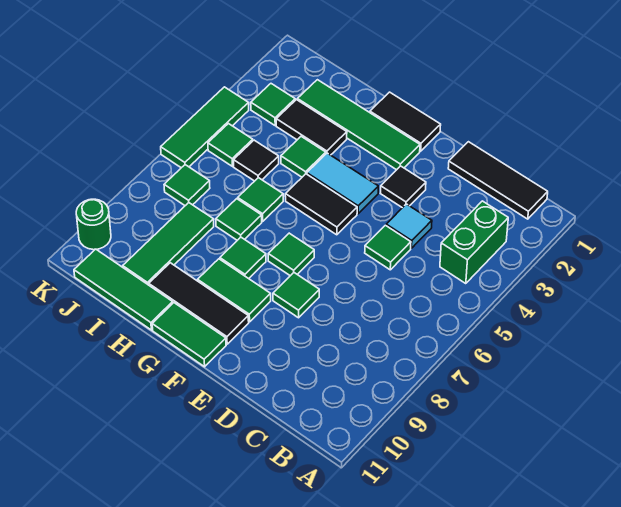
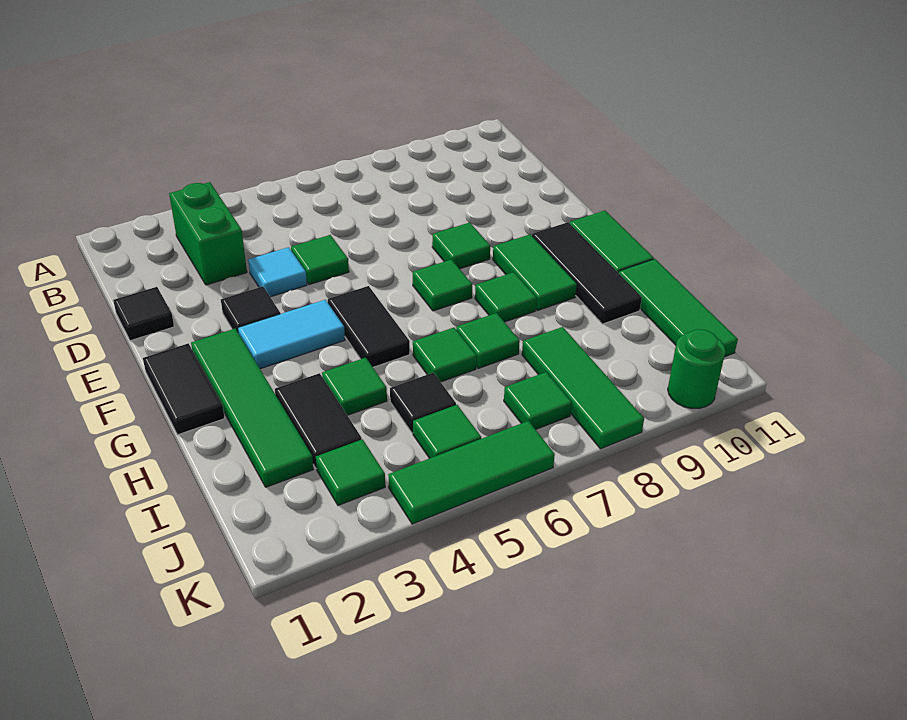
black 1x3 tile [448,142,548,219] -> black 1x1 tile [113,287,174,341]
green 1x2 brick [440,201,508,284] -> green 1x2 brick turned to [169,182,247,285]
cyan 1x2 tile [307,153,378,214] -> cyan 1x2 tile turned to [238,300,345,369]
green 1x3 tile [123,203,214,285] -> green 1x3 tile turned to [522,327,644,449]

